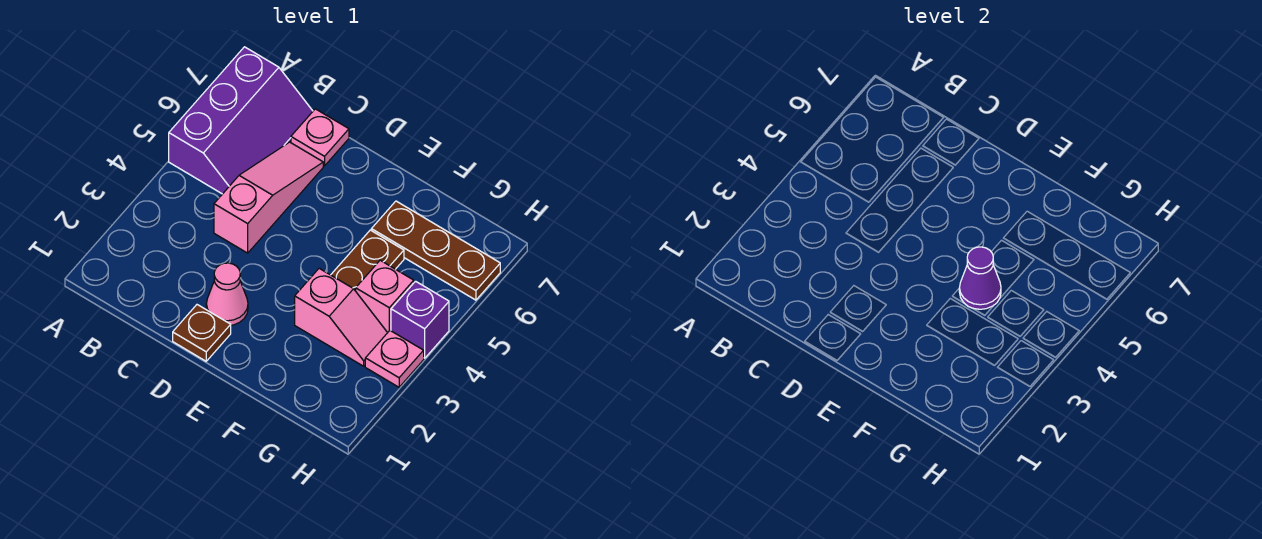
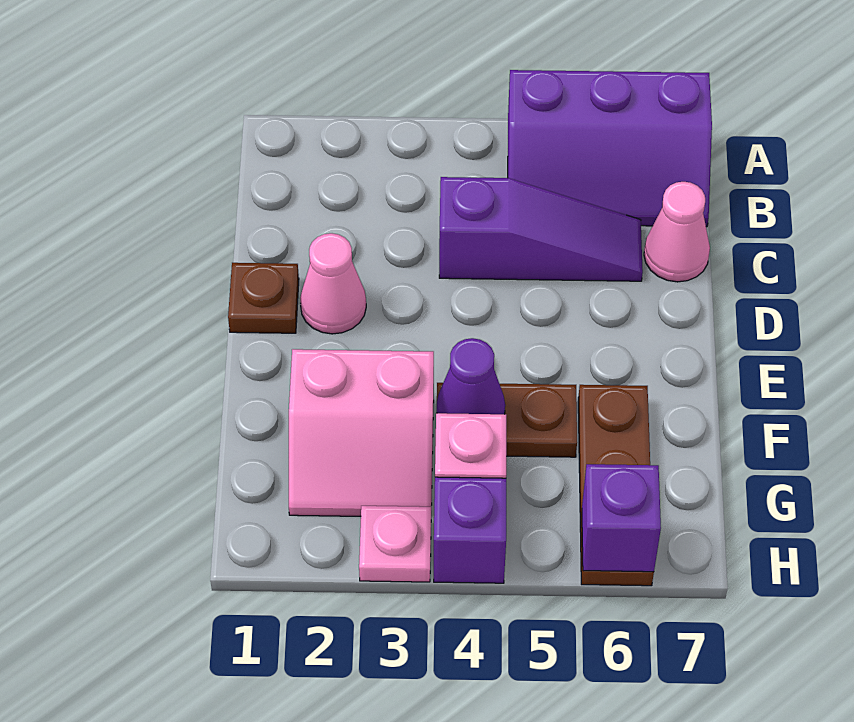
pink 1x3 slope [214,142,323,253] -> purple 1x3 slope [439,177,643,281]
pink 1x1 plate [291,109,349,166] -> pink 1x1 cone [644,182,710,282]
pink 1x2 slope [295,268,388,366] -> pink 2x2 slope [289,349,434,516]
none -> purple 1x1 brick [582,464,661,572]

